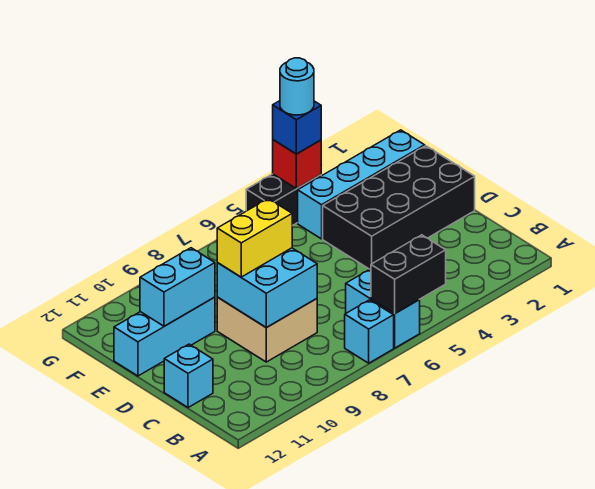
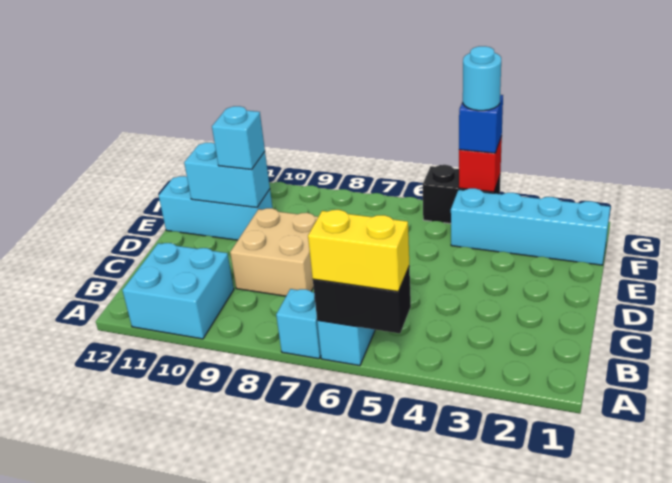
cyan 2x2 brick [217,248,317,328] -> cyan 2x2 brick moved to [122,243,234,339]
cyan 1x1 brick [164,344,213,408] -> cyan 1x1 brick moved to [212,106,265,170]
black 2x4 brick [323,146,475,269] -> none
yellow 1x2 brick [217,199,292,277] -> yellow 1x2 brick moved to [308,210,409,292]

